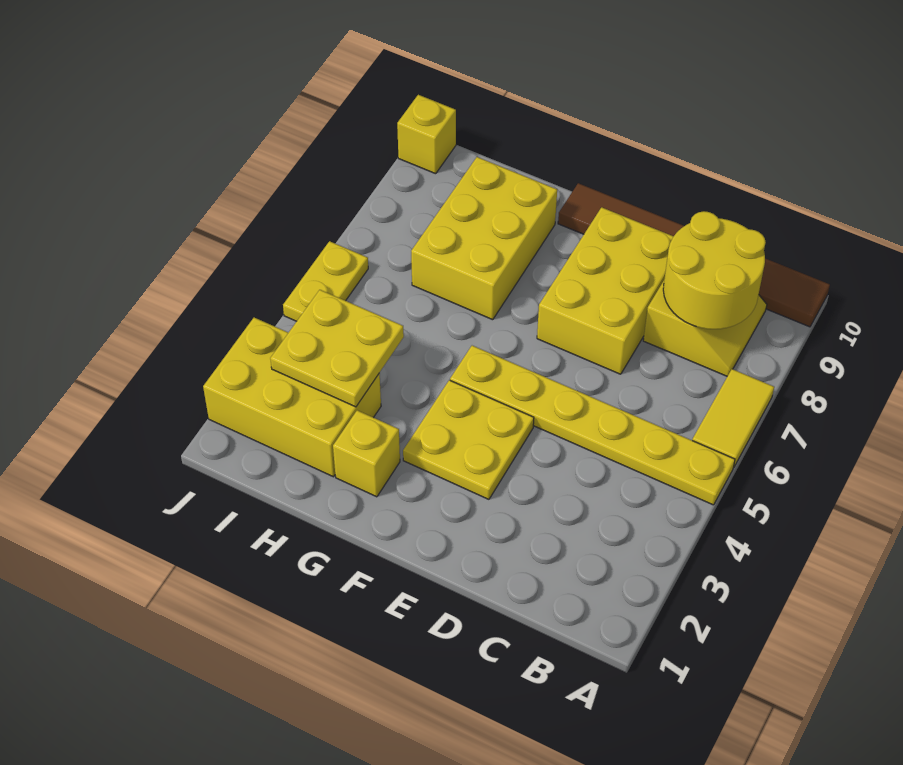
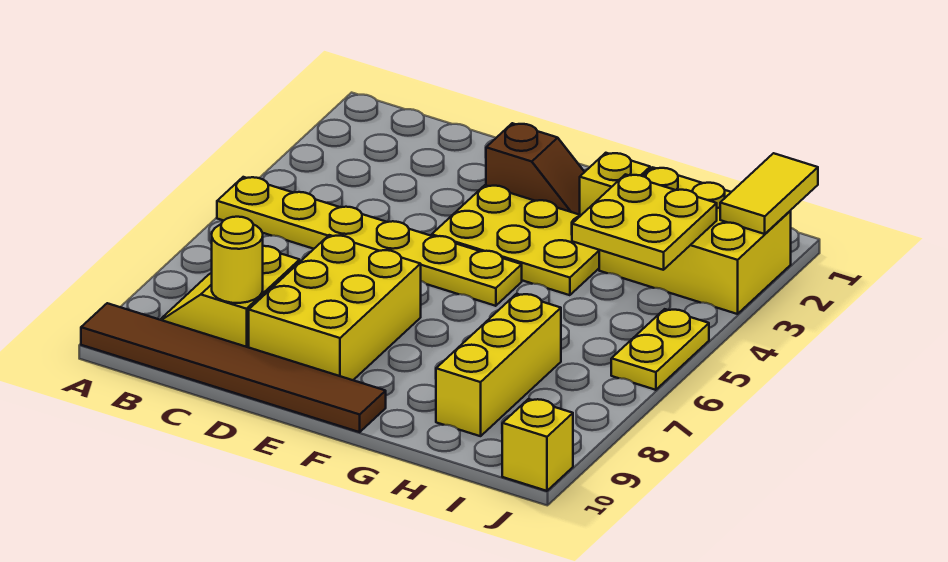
yellow 1x2 tile [692,369,774,468] -> yellow 1x2 tile moved to [720,153,818,234]
yellow 2x2 round brick [663,211,766,329] -> yellow 1x1 round brick [212,217,263,303]
none -> brown 1x2 slope [486,123,584,215]
yellow 2x2 plate [403,380,534,499] -> yellow 2x3 plate [432,185,599,295]
yellow 2x3 brick [411,157,557,320] -> yellow 1x3 brick [436,294,561,436]

